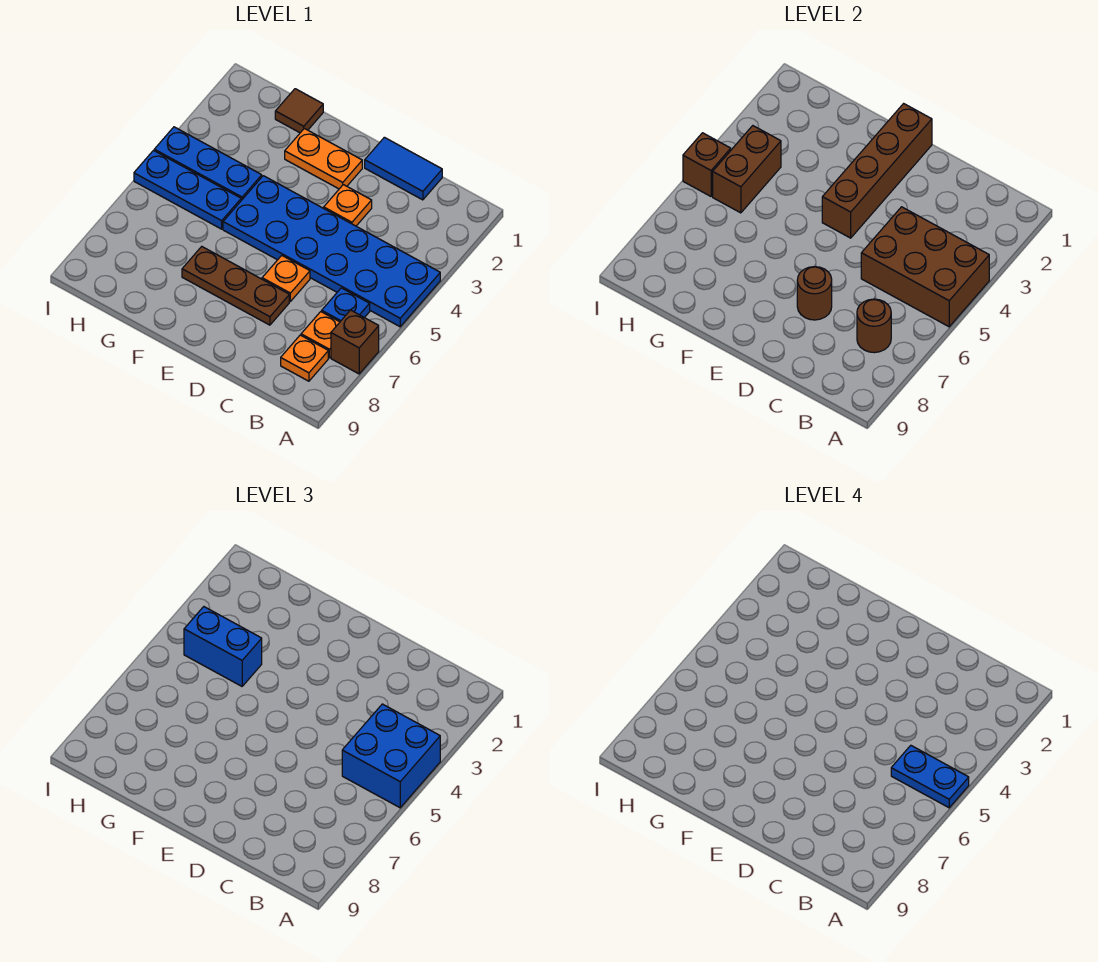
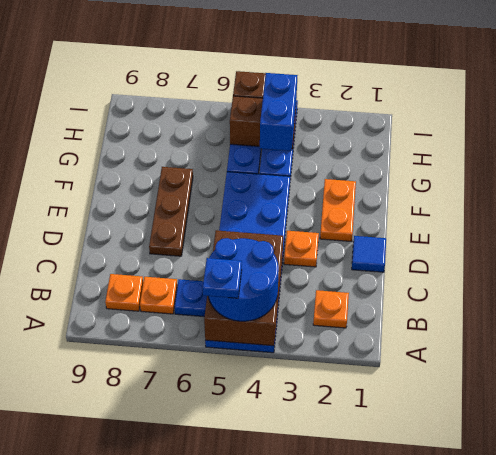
blue 2x2 brick [342,704,440,808] -> blue 2x2 round brick [208,238,279,321]
blue 1x2 plate [891,746,969,808] -> blue 1x1 plate [203,258,242,298]
brown 1x1 brick [331,310,379,374] -> none
brown 1x1 round brick [857,299,891,353] -> none
blue 1x2 tile [365,137,442,200] -> blue 1x1 tile [352,236,386,272]
orange 1x1 plate [262,256,310,301] -> orange 1x1 plate moved to [313,290,349,328]
brown 1x1 round brick [797,267,832,320] -> none
brown 1x4 brick [822,104,932,238] -> none
brown 1x1 tile [275,89,323,133] -> none

